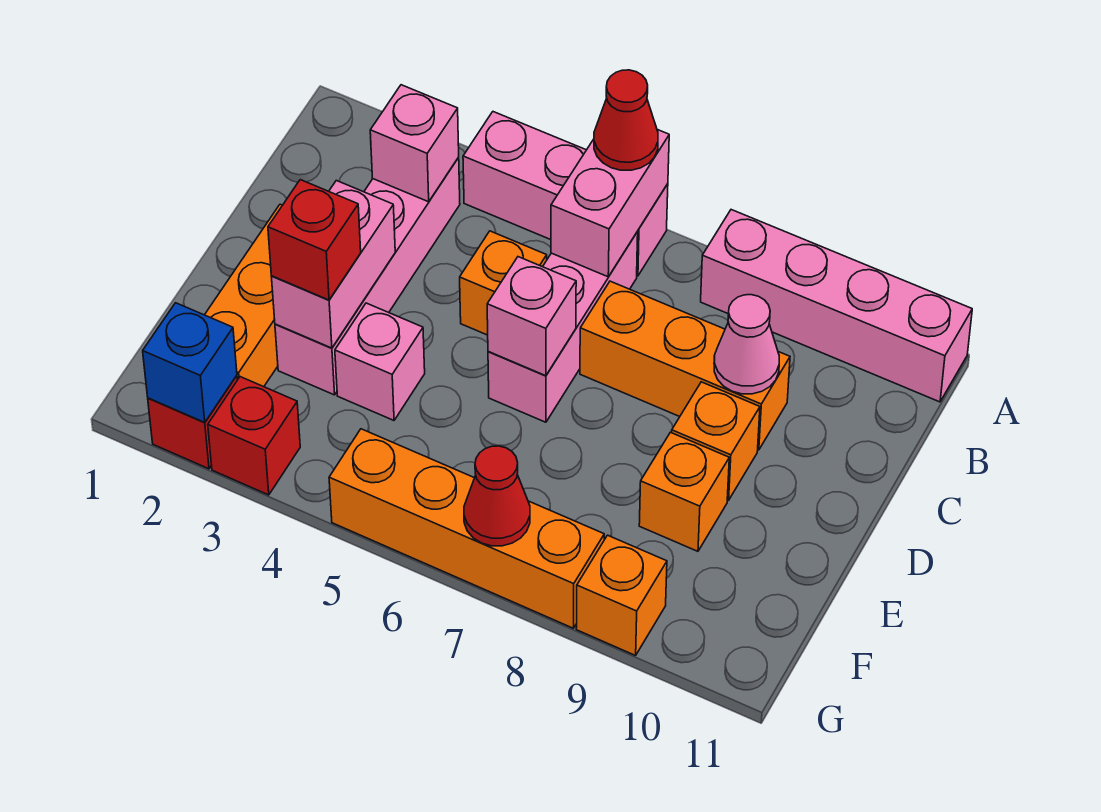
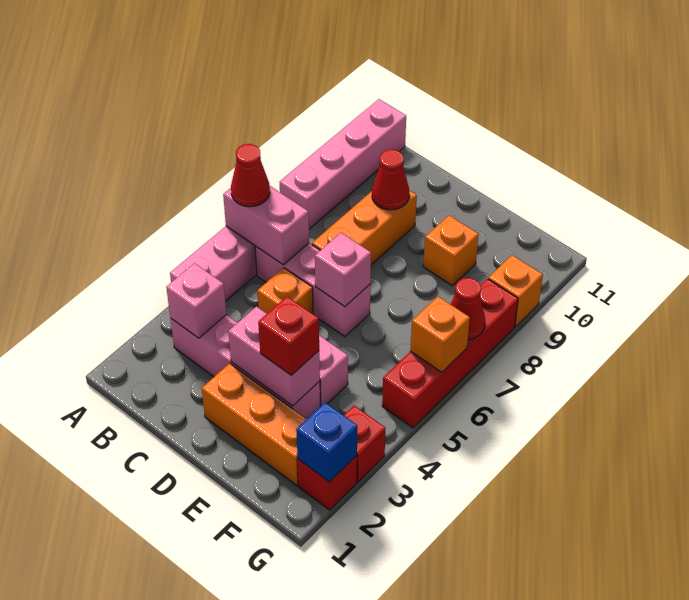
pink 1x1 cone [714,295,779,394] -> red 1x1 cone [372,149,409,210]
orange 1x1 brick [672,382,760,500] -> orange 1x1 brick moved to [410,296,470,372]
orange 1x4 brick [329,429,604,628] -> red 1x4 brick [382,279,518,428]

